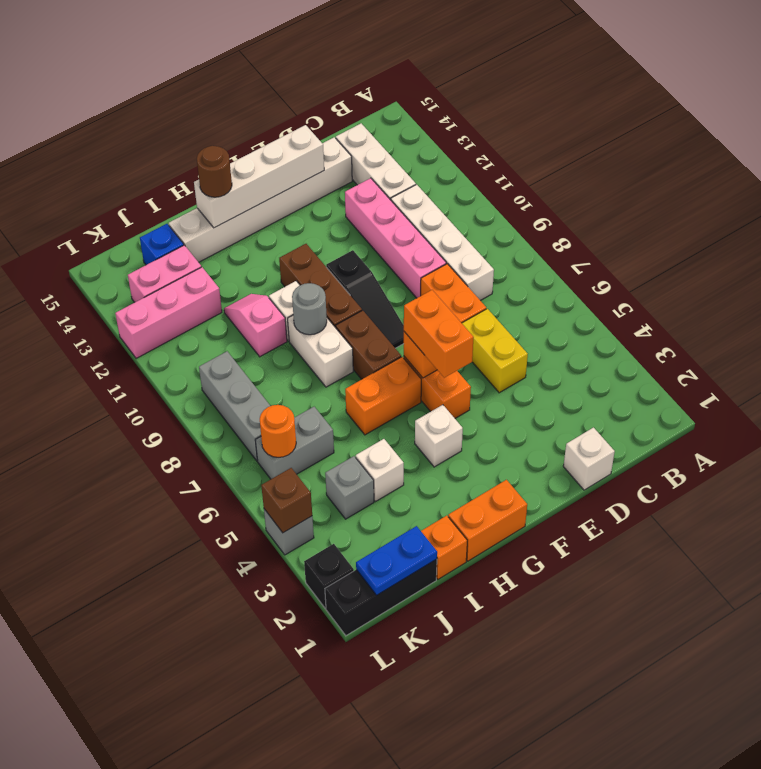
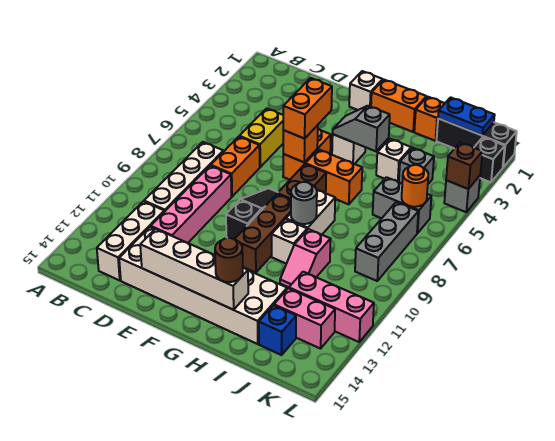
white 1x1 brick [563,428,615,490] -> white 1x1 brick moved to [349,71,383,110]
white 1x6 brick [169,137,352,262] -> white 2x6 brick [119,227,287,344]
none -> grey 1x2 slope [333,106,390,151]

